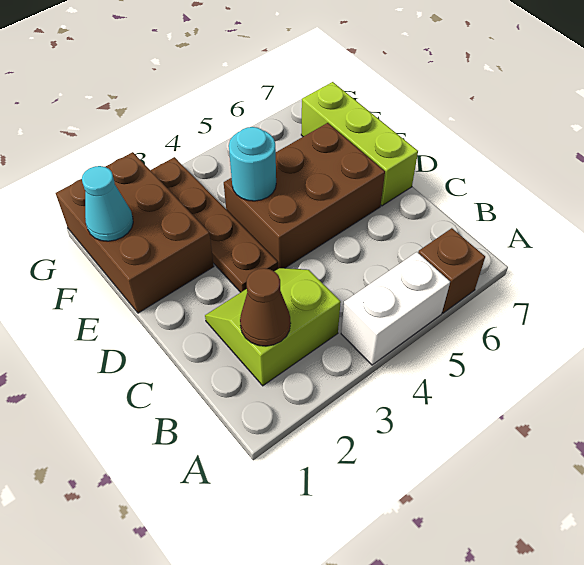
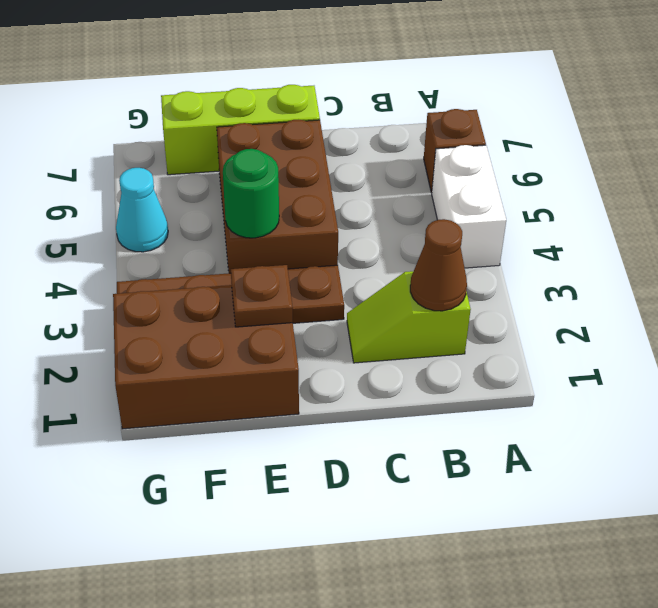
lime 2x2 slope [205,268,341,386] -> lime 1x2 slope [347,271,471,363]
none -> brown 1x1 plate [231,265,293,327]
cyan 1x1 round brick [229,127,276,201] -> green 1x1 round brick [223,149,279,238]
cyan 1x1 cone [82,166,133,241] -> cyan 1x1 cone moved to [116,168,168,252]

